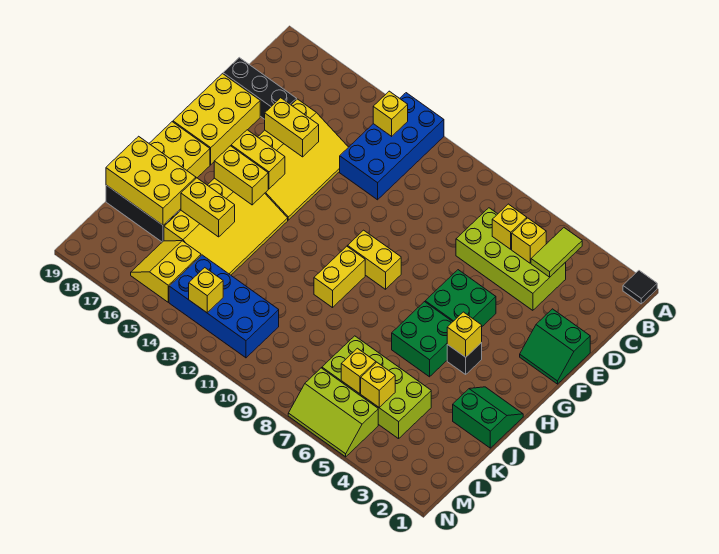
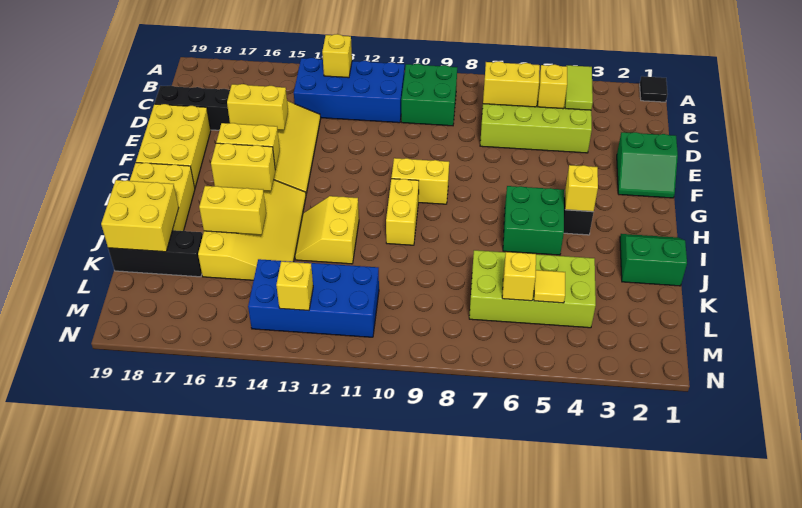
blue 2x4 brick [340,93,444,200] -> blue 2x4 brick turned to [294,58,405,123]
yellow 1x1 brick [492,204,527,249] -> yellow 1x2 brick [483,61,540,107]
green 2x2 brick [425,270,496,326] -> green 2x2 brick moved to [401,64,457,126]
yellow 2x3 brick [106,136,196,225] -> yellow 2x2 brick [101,180,179,252]
yellow 1x1 brick [361,362,395,408] -> yellow 1x1 tile [534,270,565,303]
yellow 2x2 slope [131,241,201,302] -> yellow 2x2 slope moved to [295,196,359,264]
lime 2x3 slope [288,368,378,457] -> none

